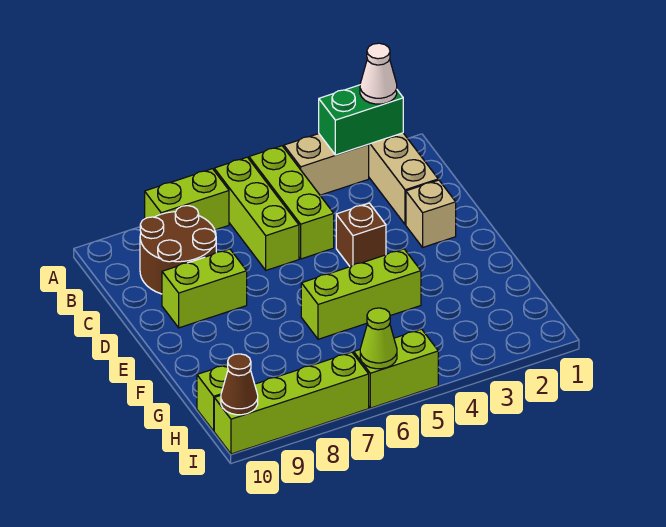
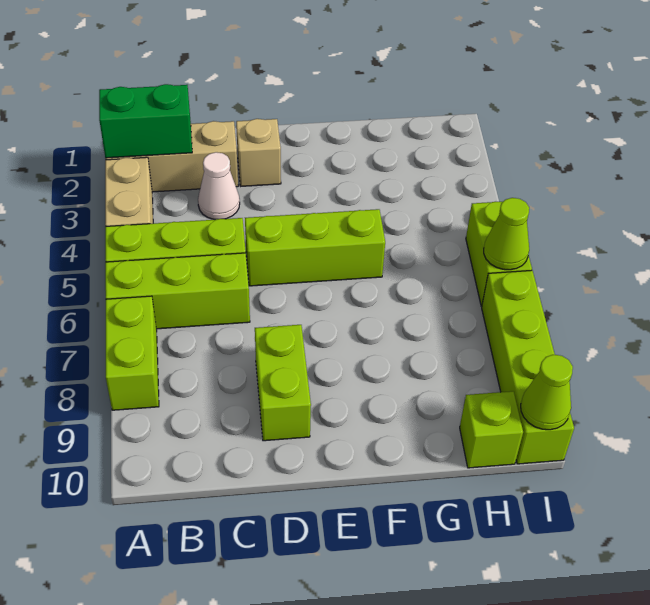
green 1x2 brick [319,85,403,155] -> green 1x2 brick turned to [99,84,192,158]
white 1x1 cone [360,43,397,104] -> white 1x1 cone moved to [198,152,240,220]
brown 2x2 round brick [140,206,216,294] -> none
brown 1x1 brick [336,203,386,267] -> none
lime 1x3 brick [301,249,421,339] -> lime 1x3 brick turned to [245,209,385,286]
brown 1x1 cone [221,354,258,415] -> lime 1x1 cone [521,355,573,430]

